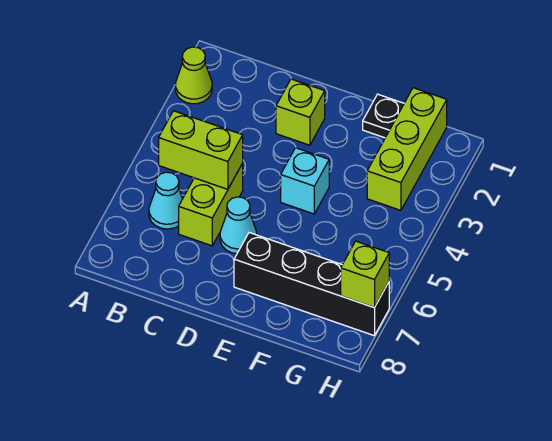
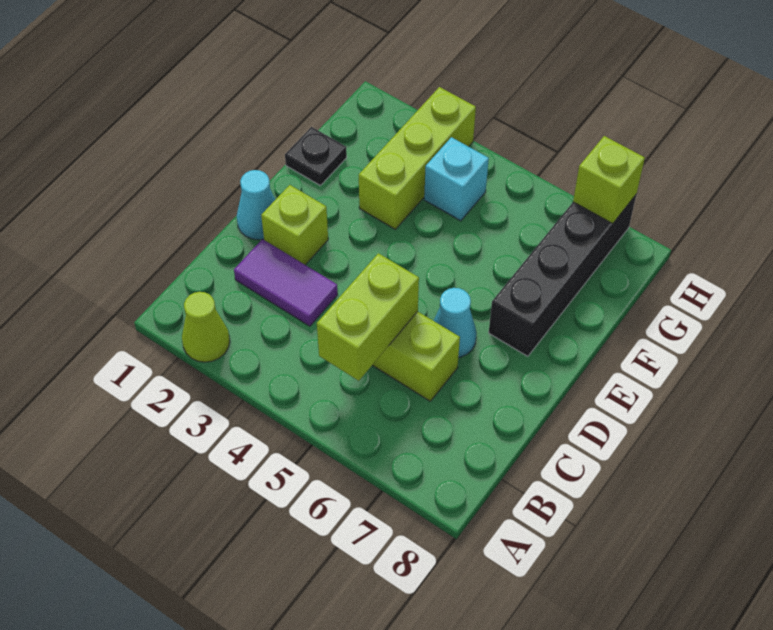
cyan 1x1 cone [149,172,182,229] -> cyan 1x1 cone moved to [237,170,275,240]
none -> purple 1x2 tile [234,239,338,326]
cyan 1x1 brick [281,148,329,214] -> cyan 1x1 brick moved to [424,137,489,221]
lime 1x3 brick [367,88,447,210] -> lime 1x3 brick turned to [359,87,476,229]

